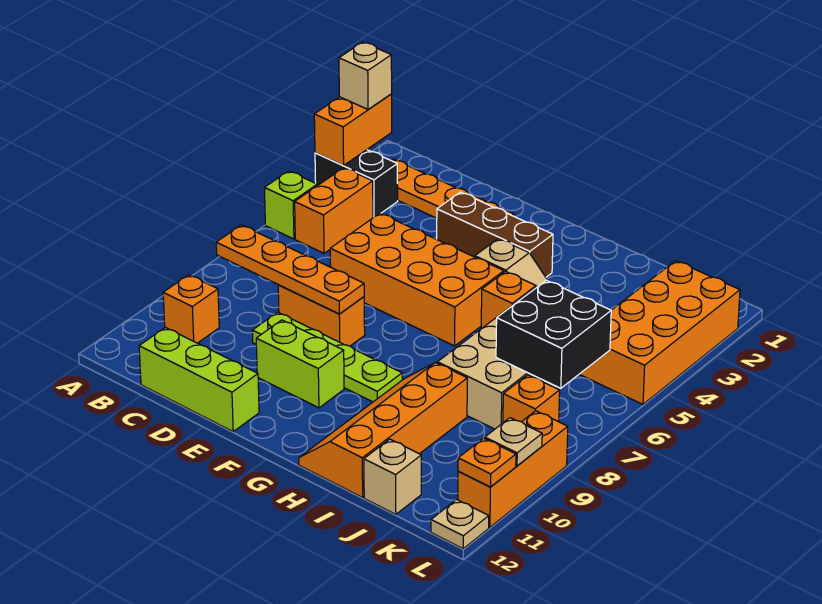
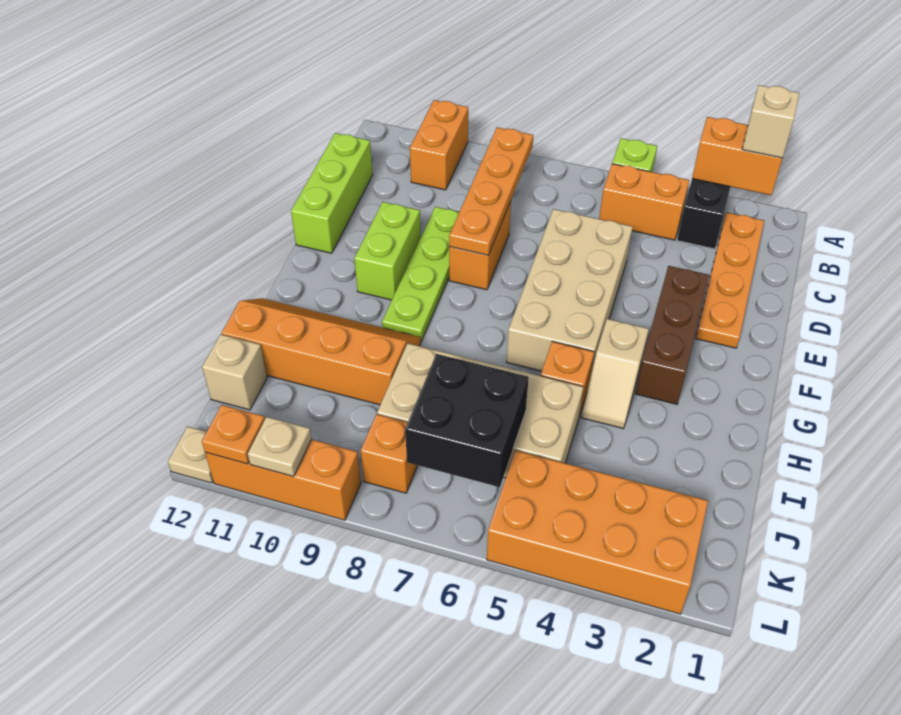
orange 1x1 brick [163,275,219,343] -> orange 1x2 brick [410,100,468,190]
orange 2x4 brick [330,213,504,346] -> tan 2x4 brick [507,209,632,373]

